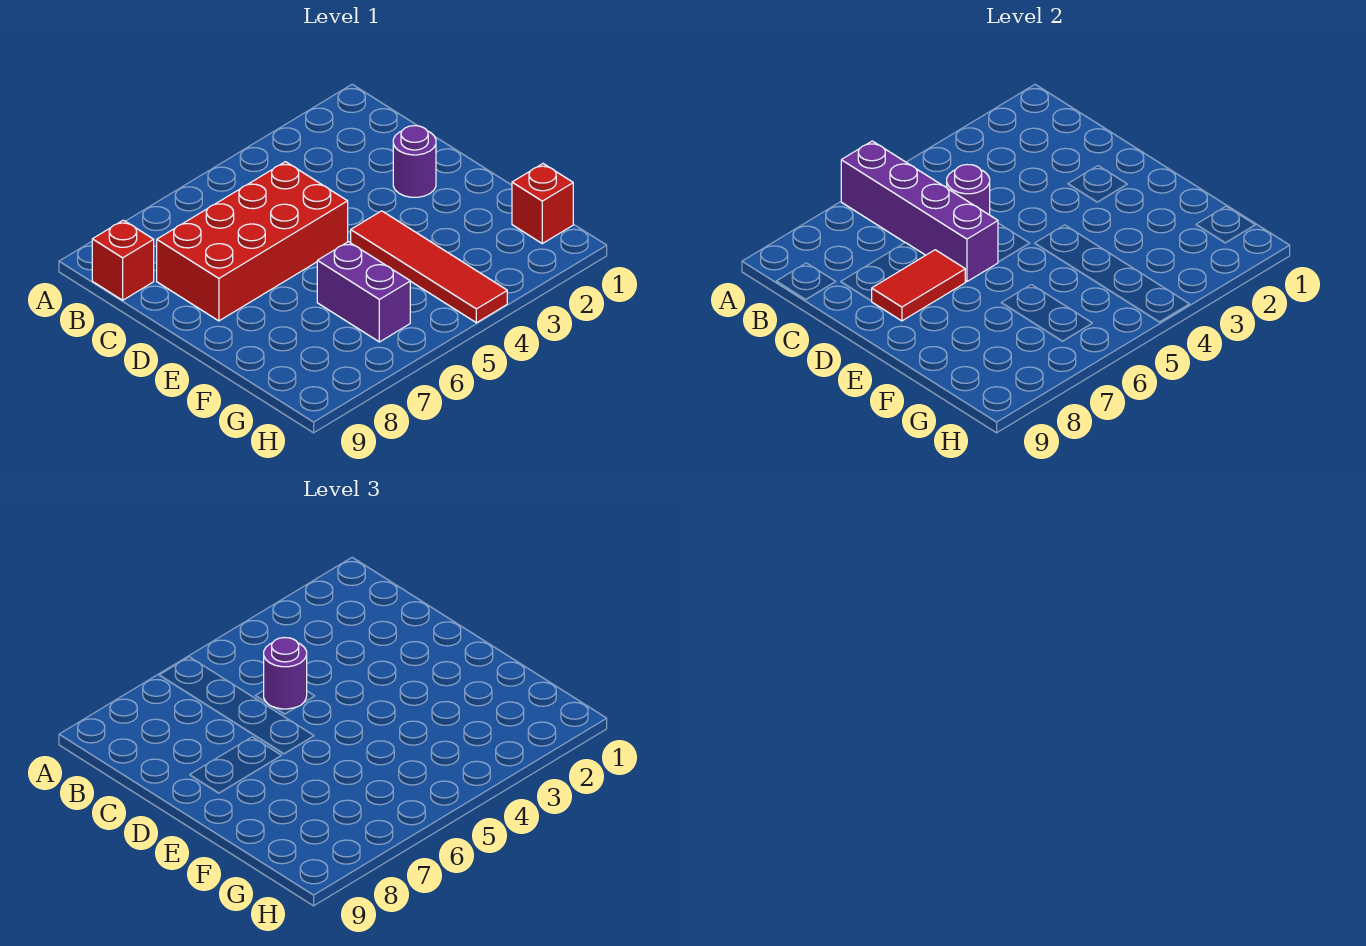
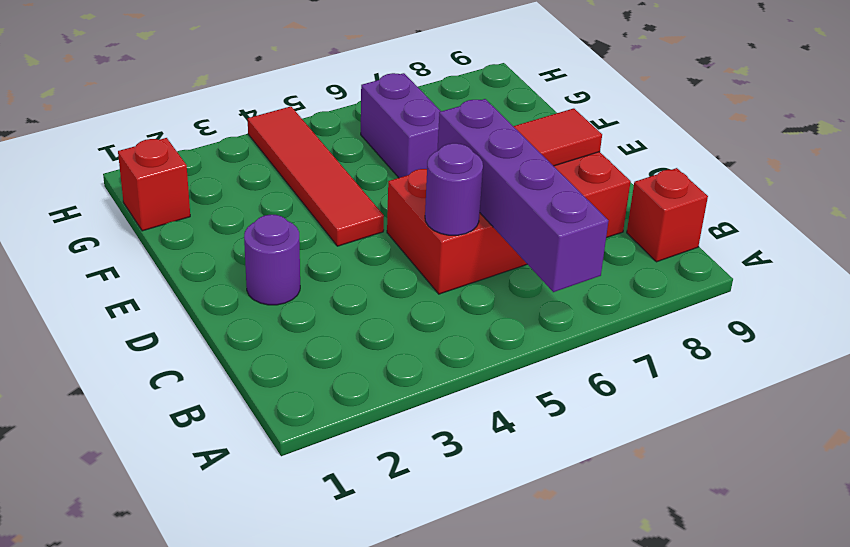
purple 1x1 round brick [264,638,307,709] -> none

